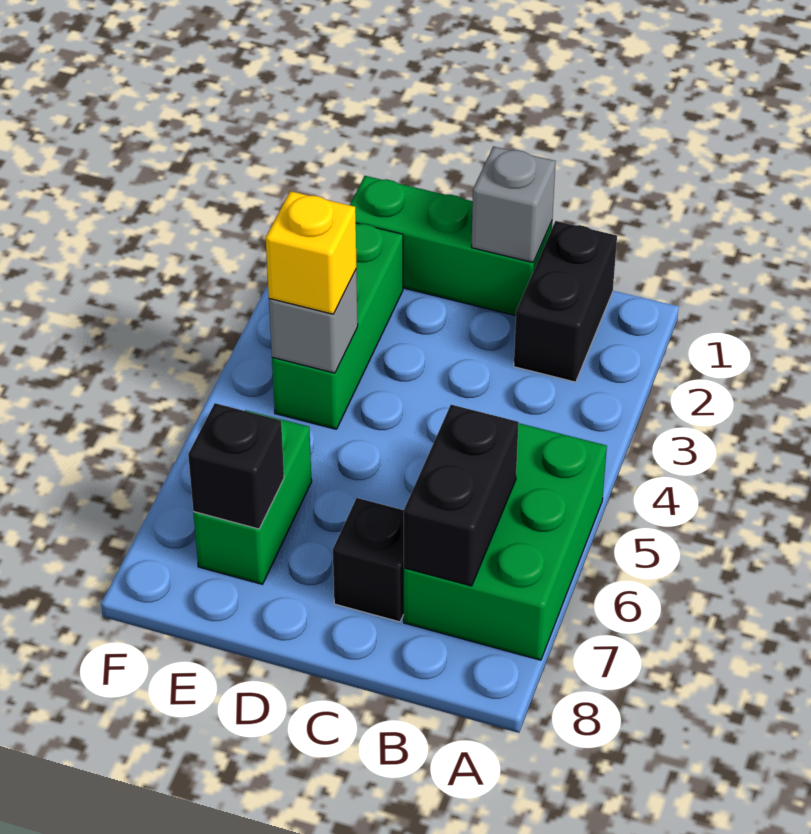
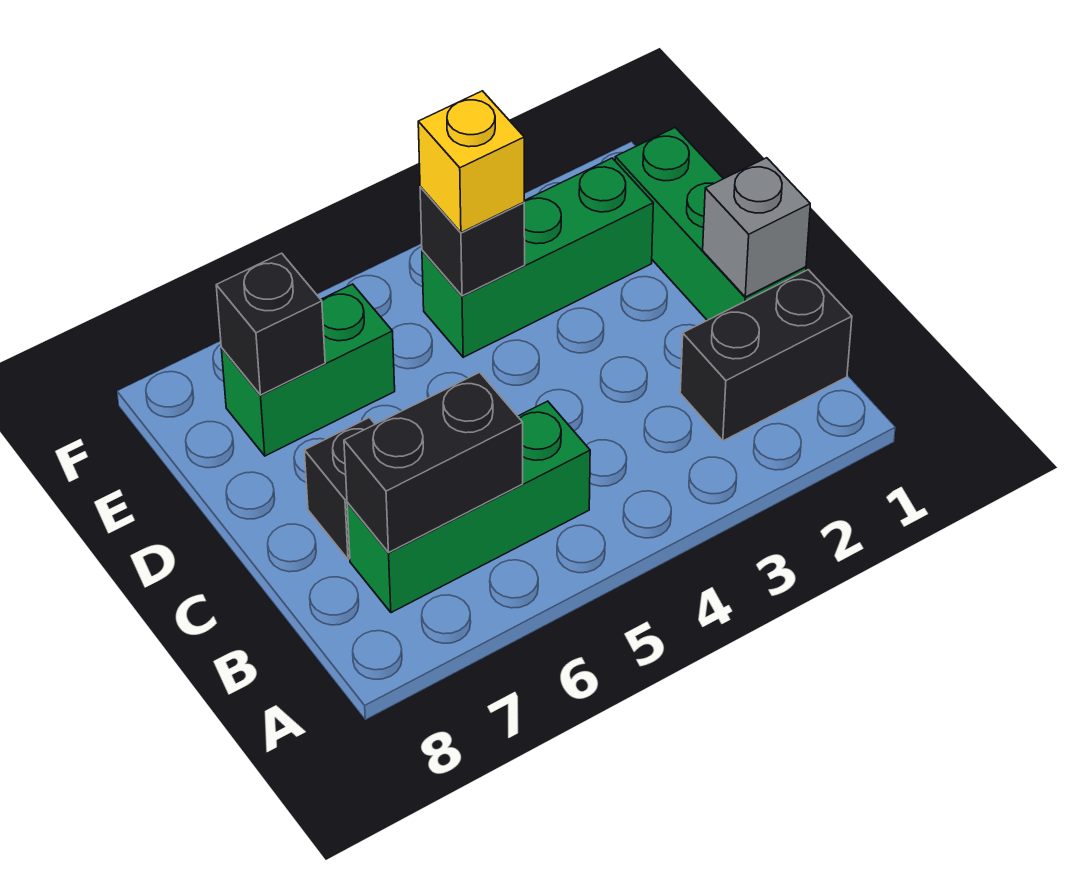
green 2x3 brick [404,423,607,660] -> green 1x3 brick [347,401,590,613]
grey 1x1 brick [269,269,358,373] -> black 1x1 brick [420,187,525,296]

